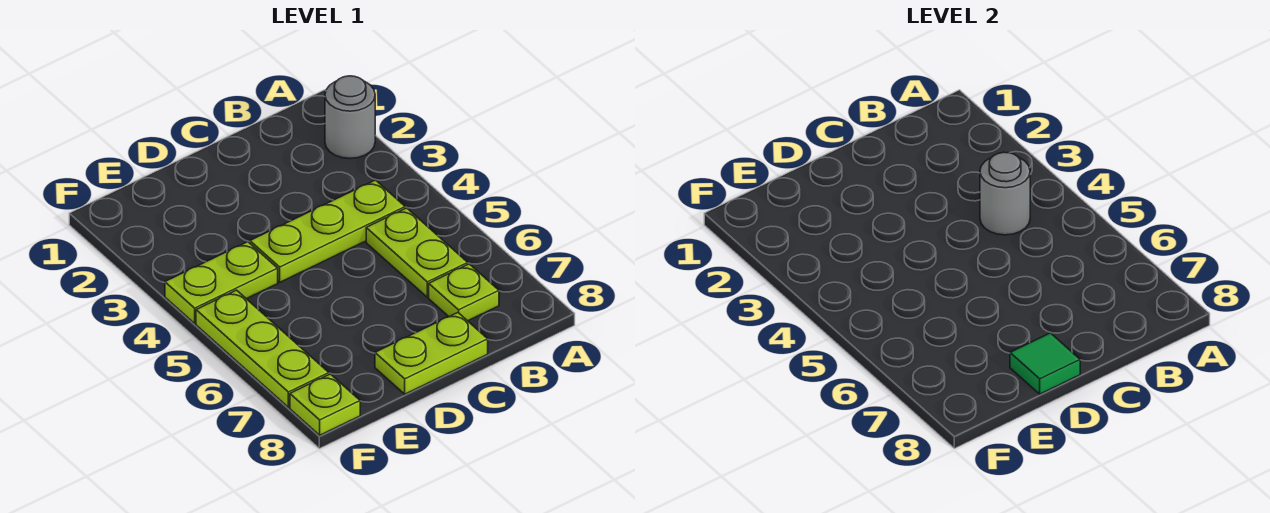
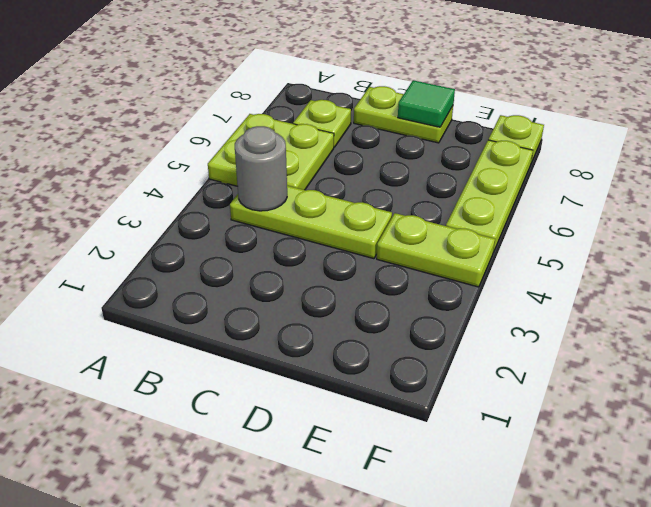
grey 1x1 round brick [325,76,375,159] -> none
lime 1x2 plate [366,208,468,297] -> lime 2x2 plate [208,114,334,190]

